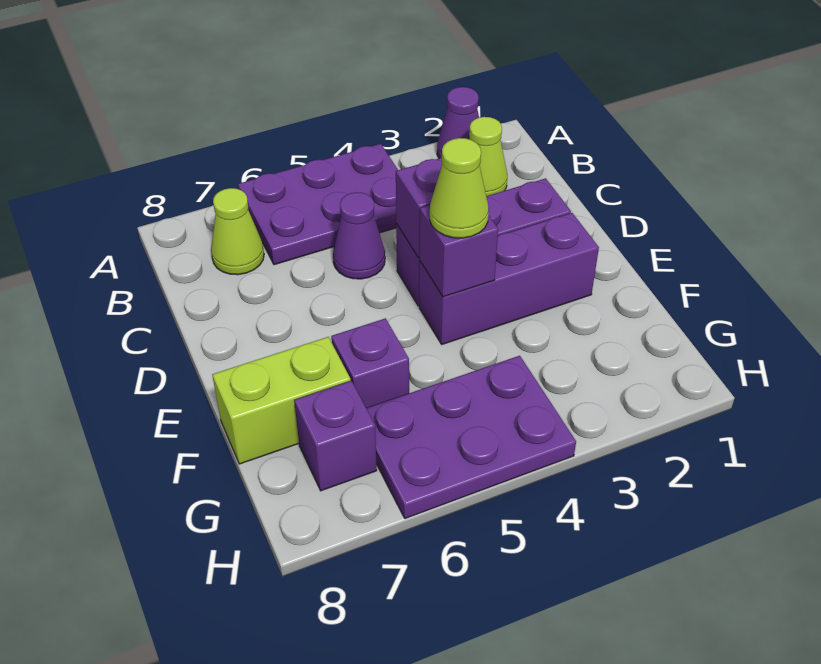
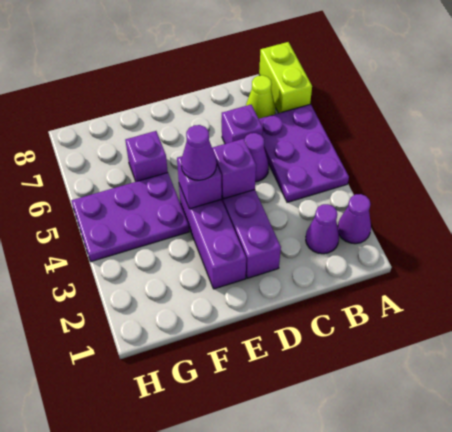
lime 1x1 cone [469,117,507,196] -> purple 1x1 cone [306,204,339,254]
lime 1x1 cone [430,138,489,238] -> purple 1x1 cone [181,125,217,180]
lime 1x2 brick [212,337,351,464] -> lime 1x2 brick moved to [259,42,312,113]
purple 2x3 plate [366,356,576,519] -> purple 2x3 plate turned to [72,173,189,262]
purple 1x1 brick [294,381,377,491] -> purple 1x1 brick moved to [221,105,263,144]

